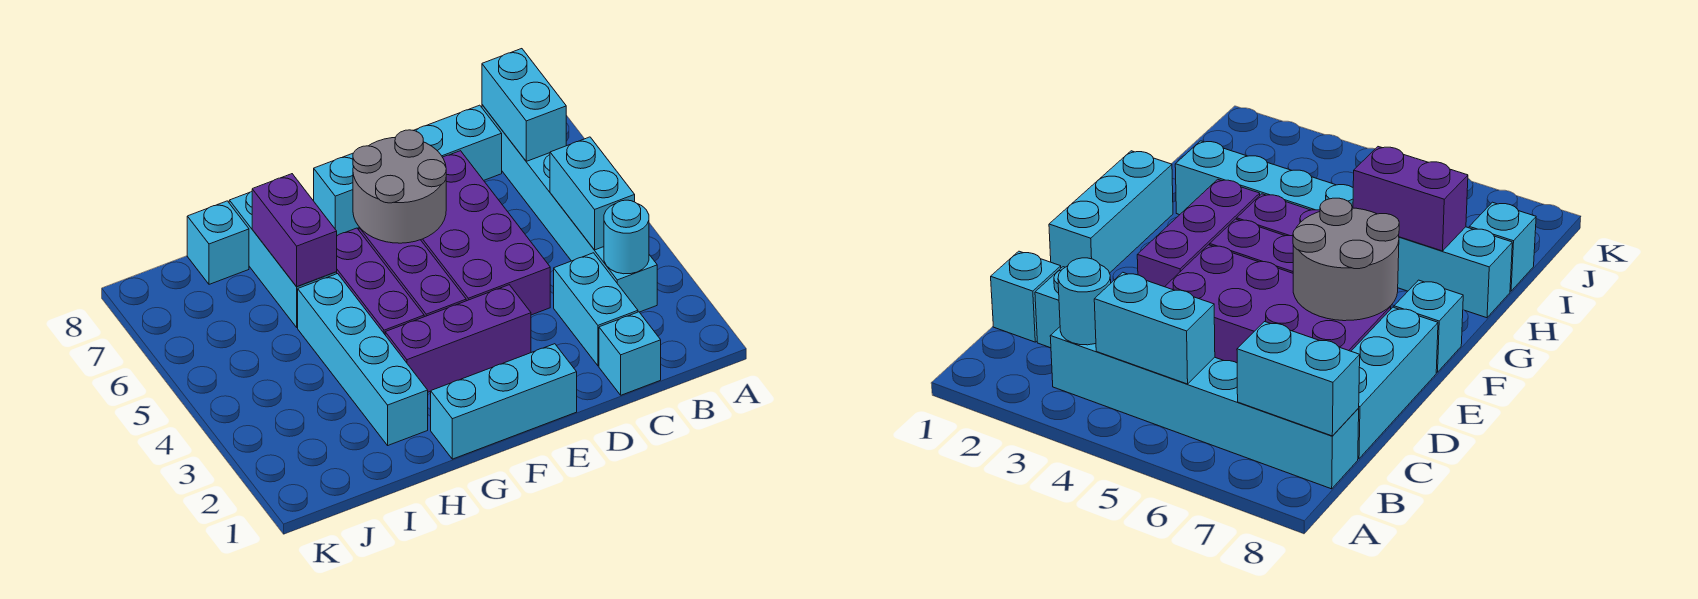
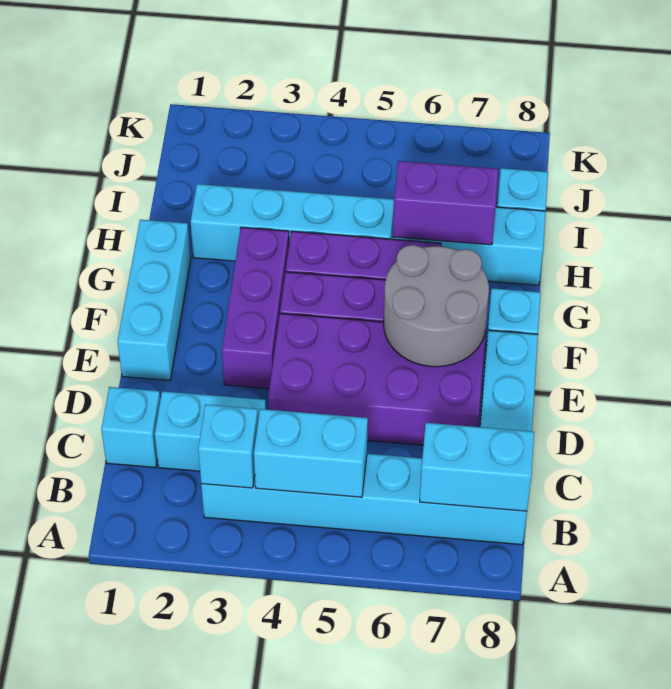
cyan 1x1 round brick [604,200,649,274] -> cyan 1x1 brick [198,405,258,488]

